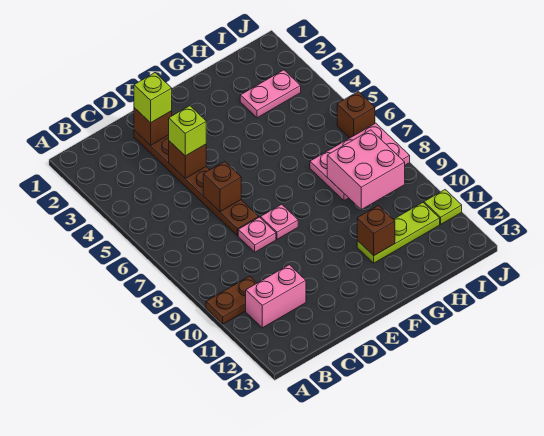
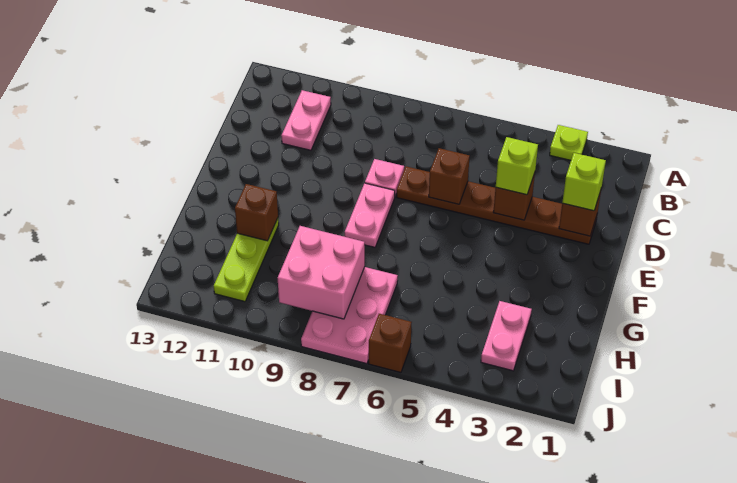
brown 1x2 plate [206,276,257,324] -> none
pink 1x2 brick [246,265,306,328] -> pink 1x2 plate [281,90,331,150]
pink 1x1 plate [261,204,298,239] -> pink 1x2 plate [345,183,395,247]
lime 1x1 plate [424,190,462,224] -> lime 1x1 plate moved to [550,125,588,160]

